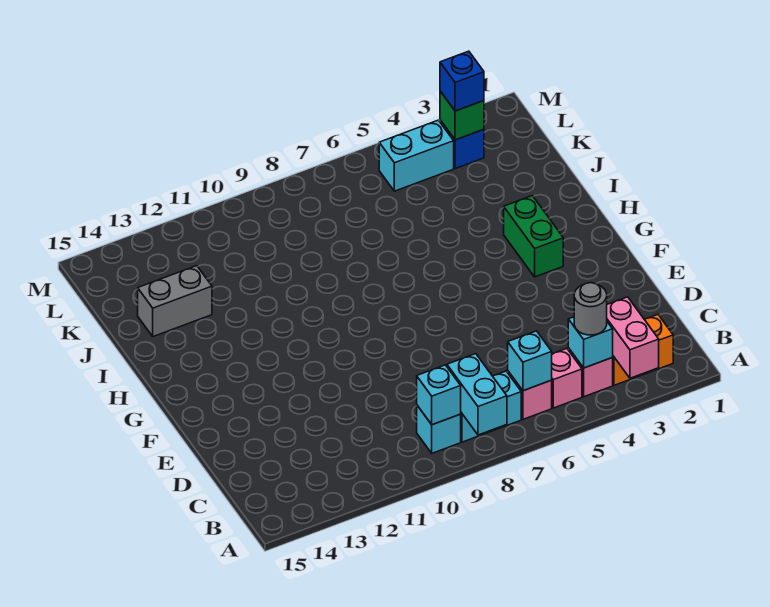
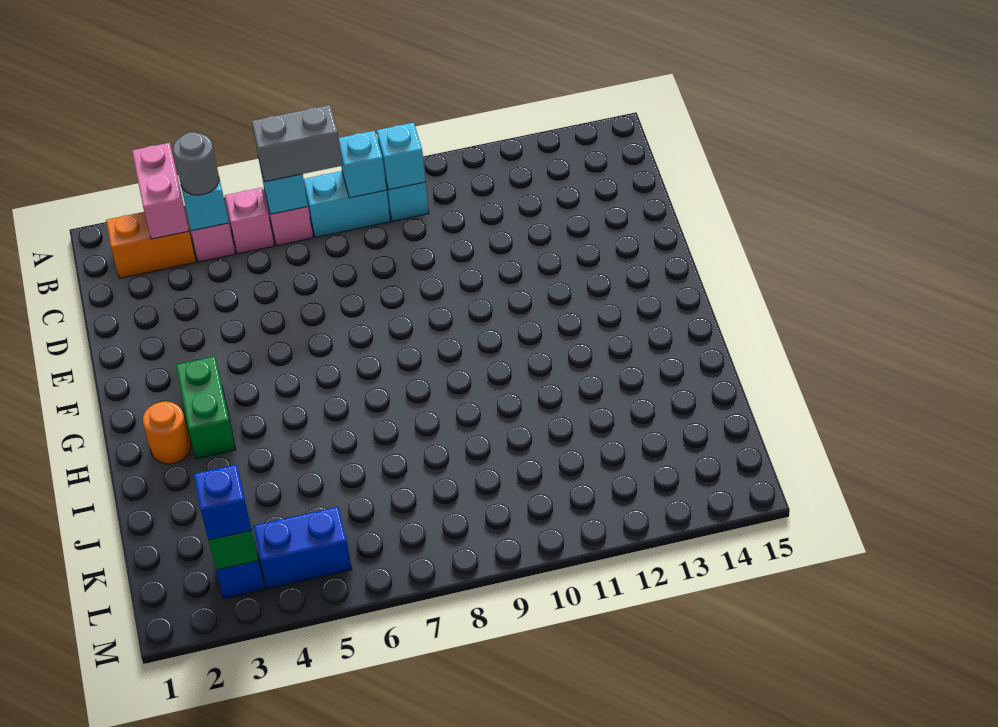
cyan 1x2 brick [447,354,507,435] -> cyan 1x1 brick [339,131,386,198]
none -> orange 1x1 round brick [143,402,191,464]
grey 1x2 brick [138,266,212,337] -> grey 1x2 brick moved to [252,105,343,182]
cyan 1x2 brick [379,120,454,191] -> blue 1x2 brick [253,507,352,589]

